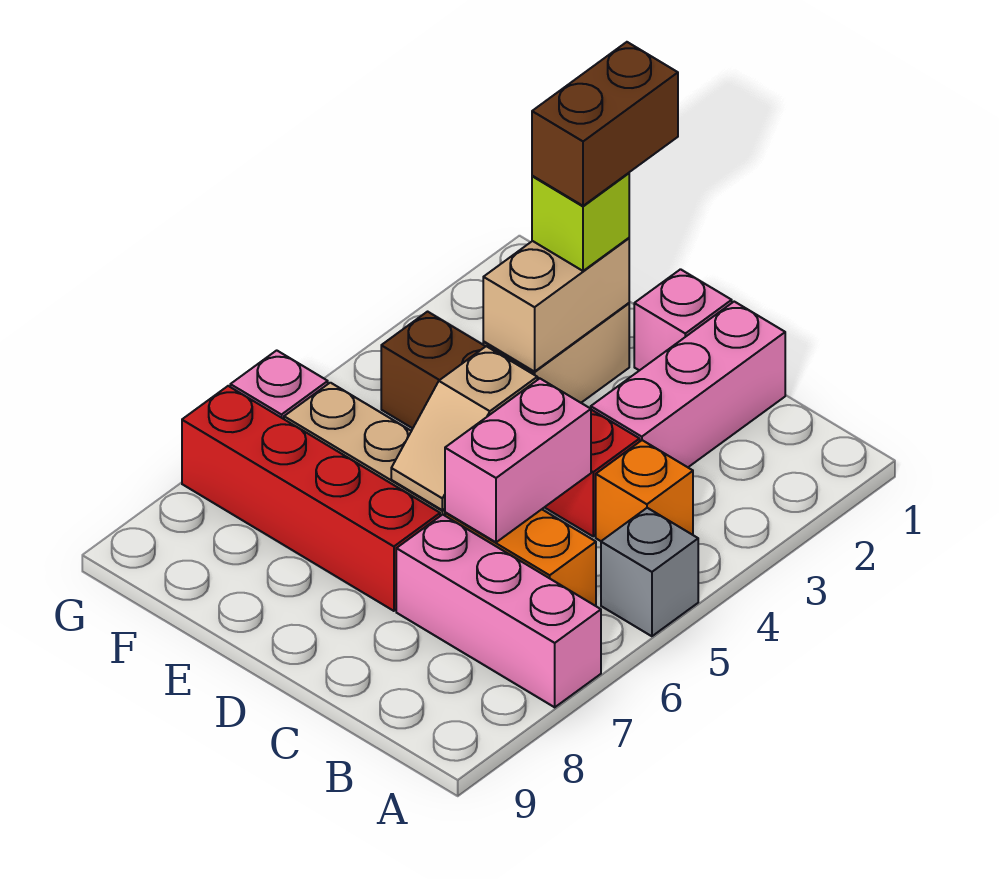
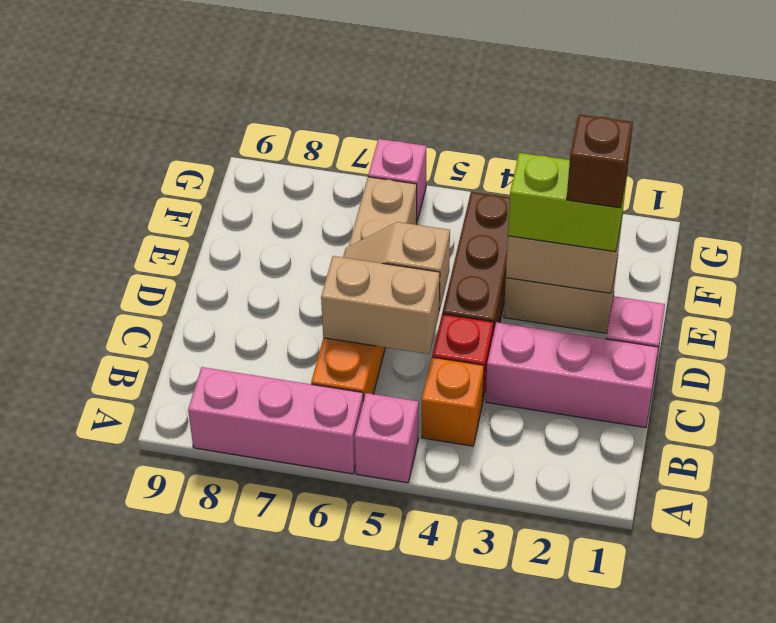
grey 1x1 brick [601,508,698,636] -> pink 1x1 brick [355,393,419,483]
pink 1x3 brick [396,514,601,707] -> pink 1x3 brick turned to [188,367,363,474]
pink 1x2 brick [445,379,591,542] -> tan 1x2 brick [321,256,440,354]
red 1x4 brick [182,386,440,611] -> none
brown 1x2 brick [532,42,678,206] -> brown 1x1 brick [567,114,633,208]
lime 1x1 brick [532,173,629,271] -> lime 1x2 brick [508,153,627,252]

